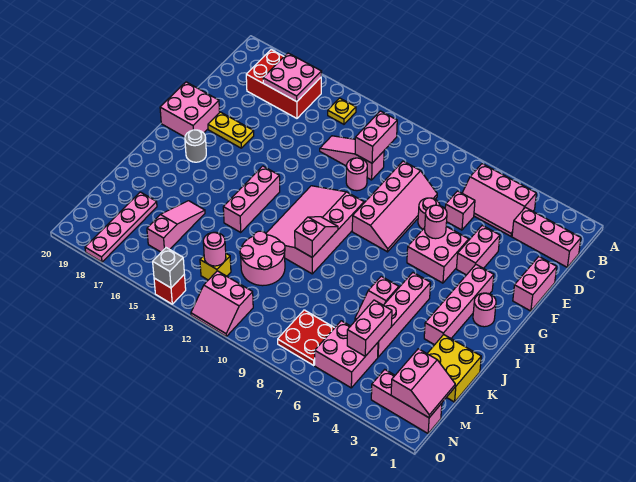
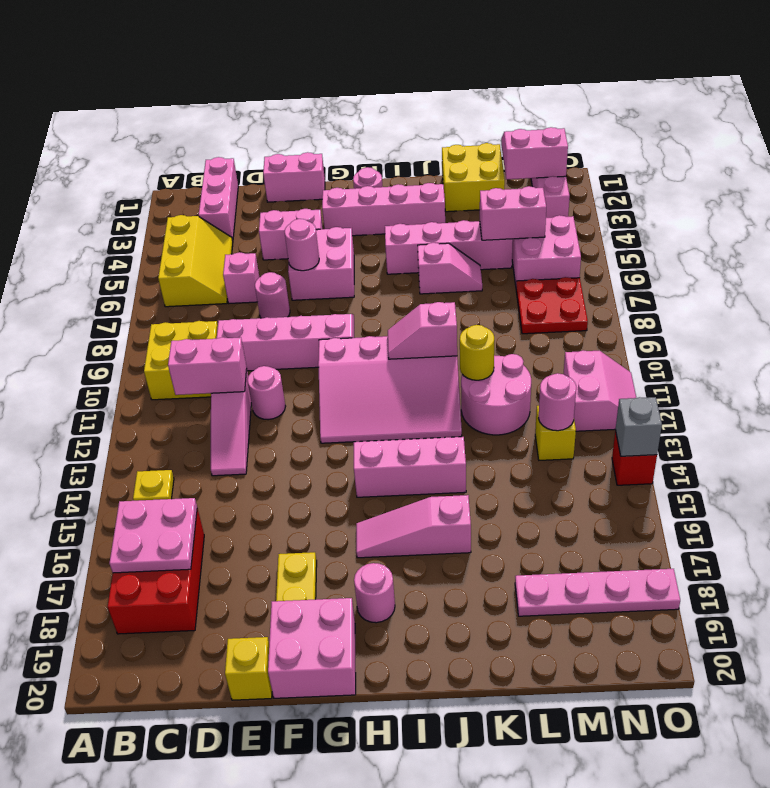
pink 2x3 slope [462,164,536,236] -> yellow 2x3 slope [158,215,233,307]
none -> yellow 2x2 brick [144,321,218,400]
none -> yellow 1x1 brick [225,637,272,700]
grey 1x1 round brick [185,130,206,162] -> pink 1x1 round brick [354,563,395,623]
none -> yellow 1x1 round brick [460,325,494,380]
pink 1x3 slope [147,201,205,252] -> pink 1x3 slope moved to [356,495,471,558]

